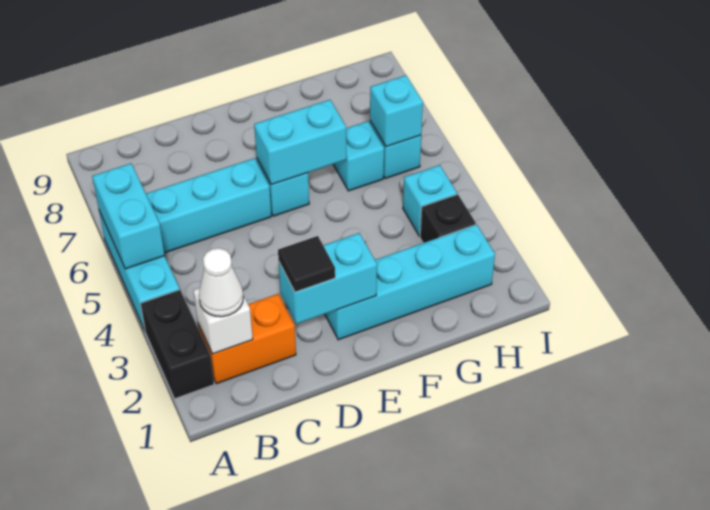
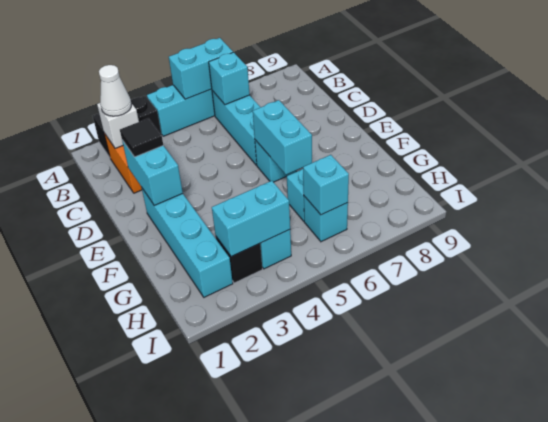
none -> cyan 1x1 brick [209,52,250,105]
none -> cyan 1x2 brick [212,181,290,257]

